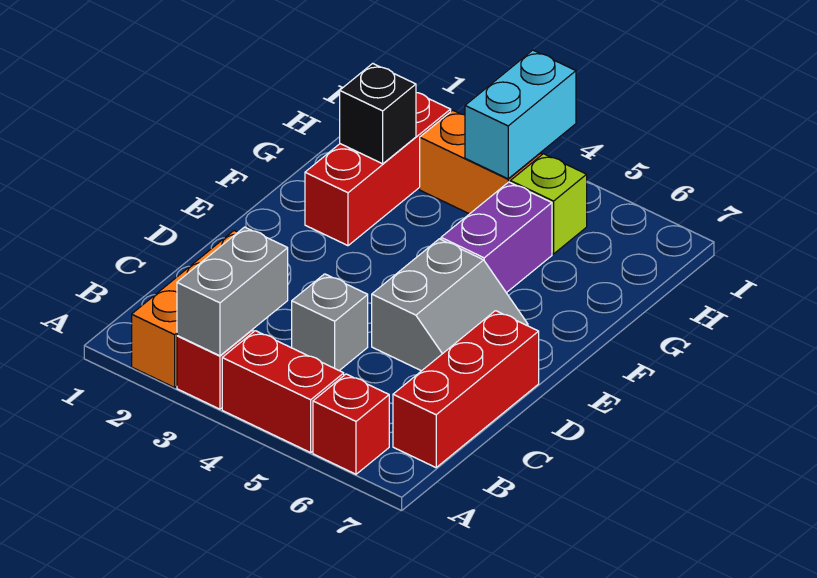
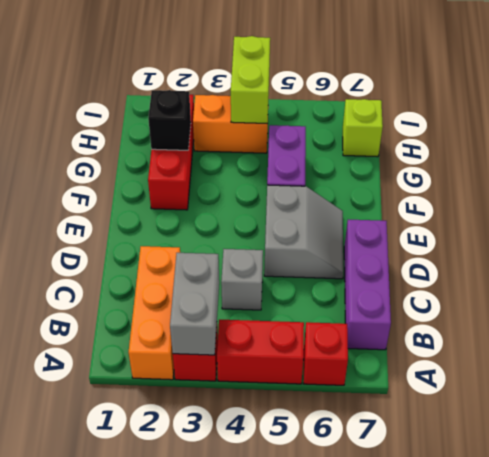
red 1x3 brick [393,311,539,468] -> purple 1x3 brick [344,220,391,350]
cyan 1x2 brick [465,50,576,179] -> lime 1x2 brick [231,36,270,124]
lime 1x1 brick [510,154,587,254] -> lime 1x1 brick moved to [343,99,383,157]

